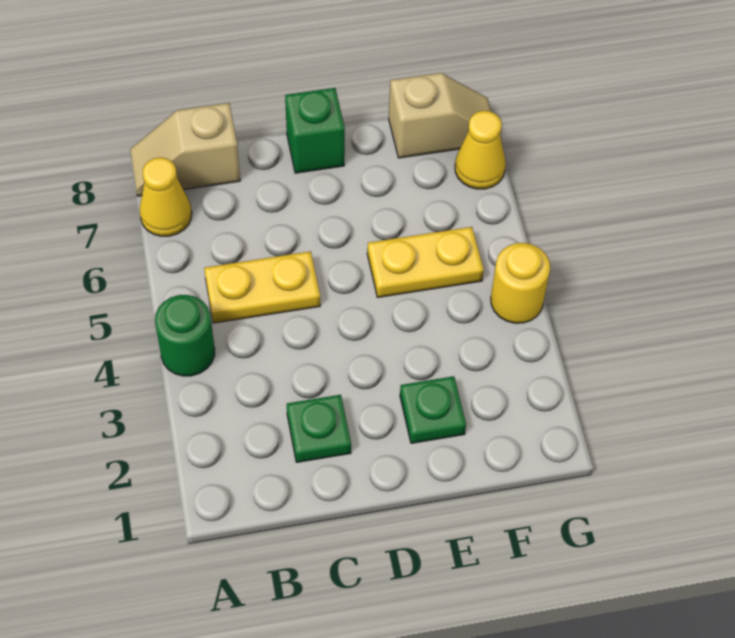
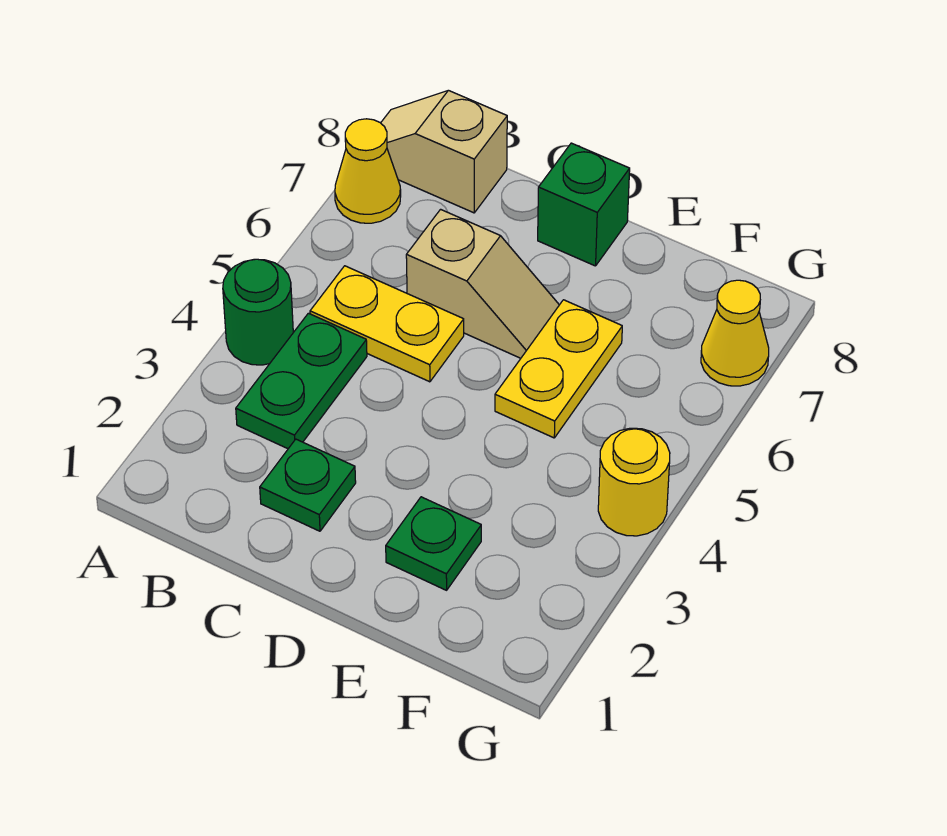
none -> green 1x2 plate [236,313,367,449]
yellow 1x2 plate [367,227,484,297] -> yellow 1x2 plate turned to [495,300,622,438]
tan 1x2 slope [389,73,491,158] -> tan 1x2 slope moved to [406,209,559,358]

